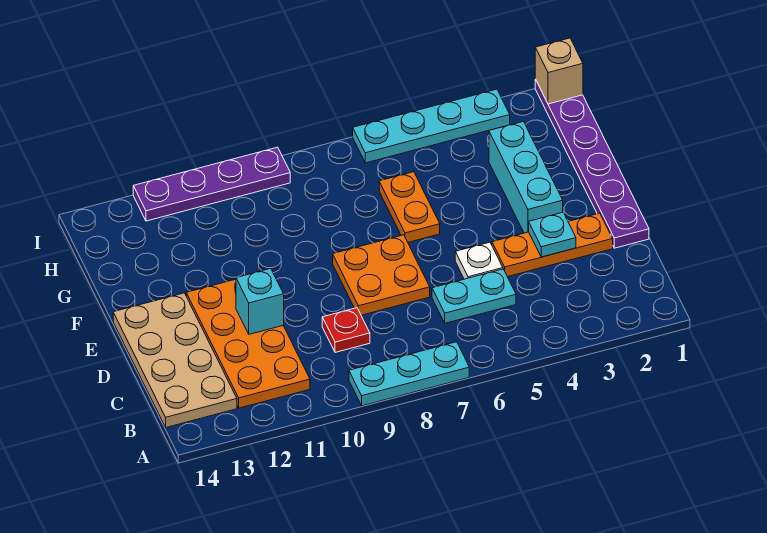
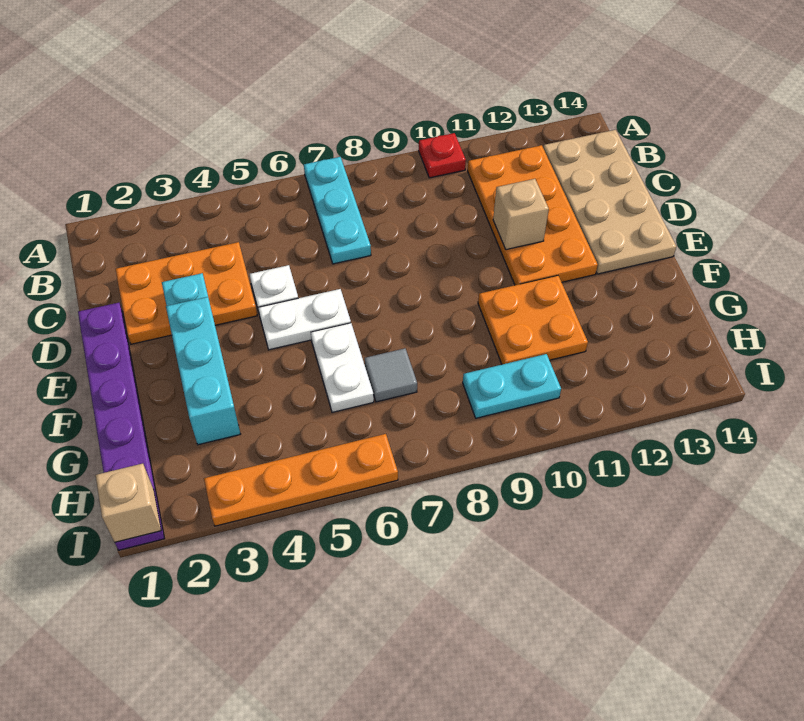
cyan 1x3 plate [349,342,469,406] -> cyan 1x3 plate turned to [304,157,371,264]
cyan 1x2 plate [432,269,516,323] -> cyan 1x2 plate moved to [463,354,561,418]
red 1x1 plate [322,308,370,352] -> red 1x1 plate moved to [419,133,466,178]
orange 1x3 plate [492,213,613,277] -> orange 2x3 plate [115,242,257,344]
orange 2x2 plate [333,235,430,315] -> orange 2x2 plate moved to [478,276,588,364]
cyan 1x1 brick [236,269,284,334] -> tan 1x1 brick [493,179,549,250]
none -> white 1x2 plate [258,289,351,350]
orange 1x2 plate [379,172,440,242] -> white 1x2 plate [311,323,374,412]
none -> grey 1x1 tile [365,348,417,402]
cyan 1x4 plate [353,89,510,163] -> orange 1x4 plate [204,434,398,526]
purple 1x4 plate [133,147,290,221] -> none

